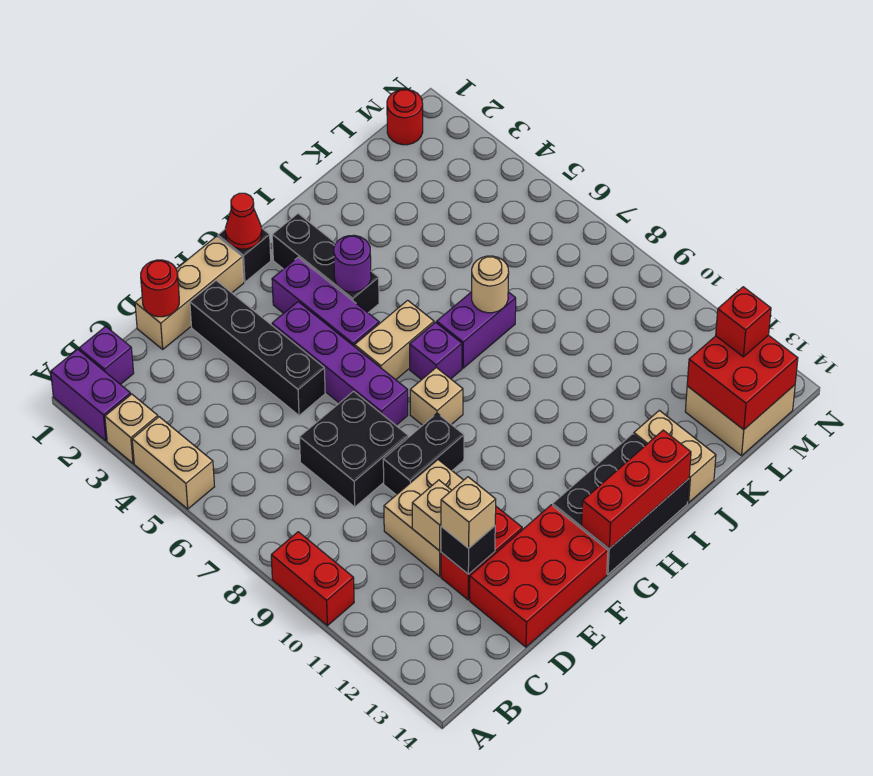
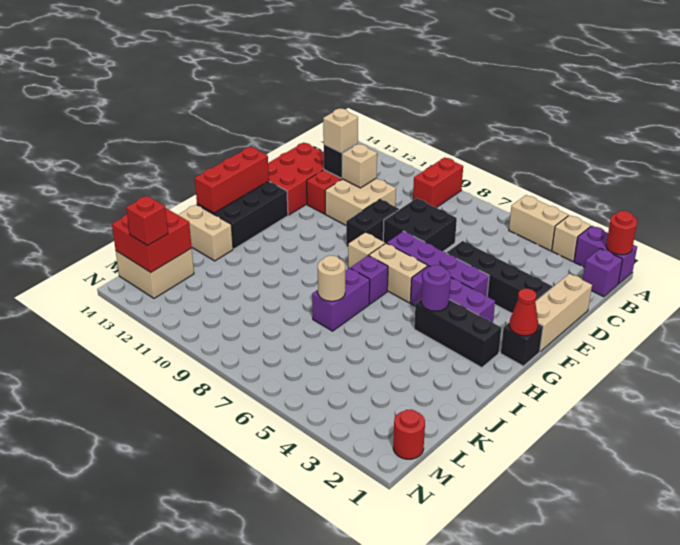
red 1x2 brick [271,532,354,626] -> red 1x2 brick turned to [413,157,463,208]
red 1x1 round brick [141,260,179,317] -> red 1x1 round brick moved to [606,211,637,255]
tan 1x2 brick [355,300,434,380] -> tan 1x2 brick turned to [369,243,427,303]

